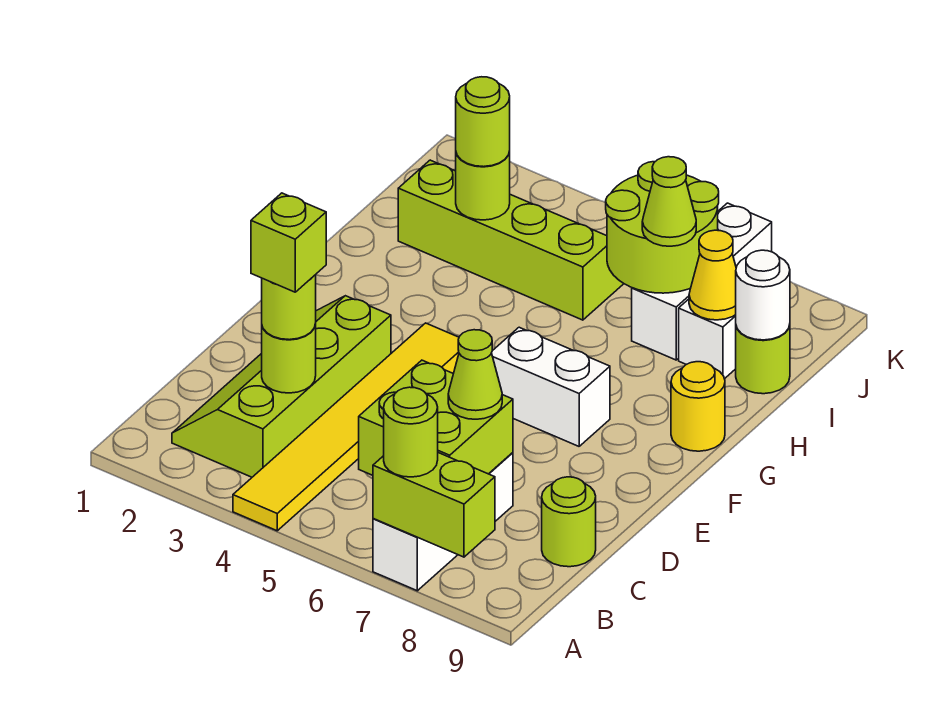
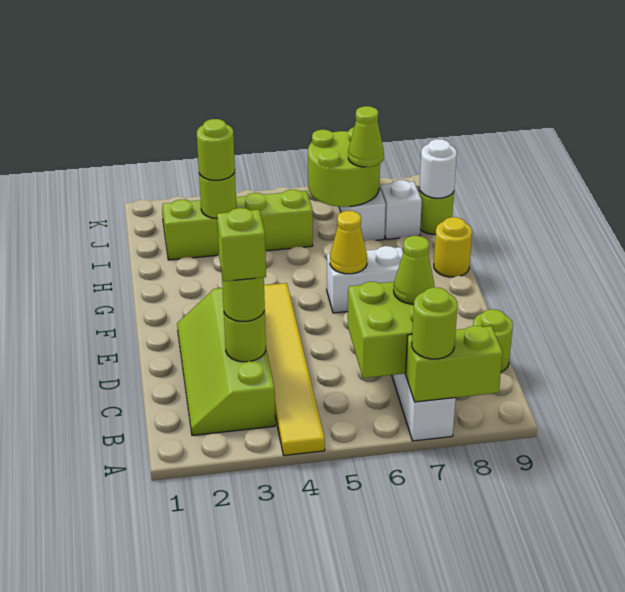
yellow 1x1 cone [689,230,736,320] -> yellow 1x1 cone moved to [330,211,367,274]

